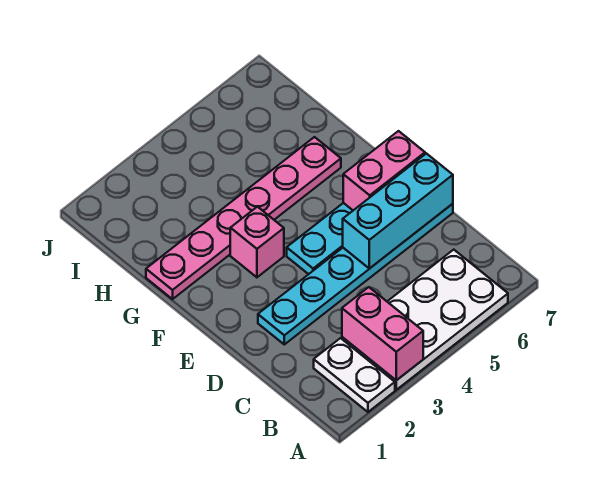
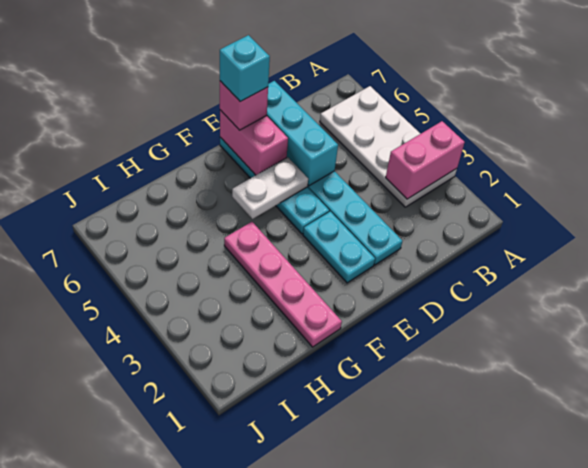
white 1x2 plate [314,338,395,412] -> white 1x2 plate moved to [232,157,308,219]
none -> cyan 1x2 plate [303,211,375,283]
none -> cyan 1x1 brick [220,35,270,101]
pink 1x1 brick [230,207,284,277] -> pink 1x1 brick moved to [220,81,268,130]
pink 1x6 plate [146,137,341,299] -> pink 1x4 plate [224,222,342,347]

